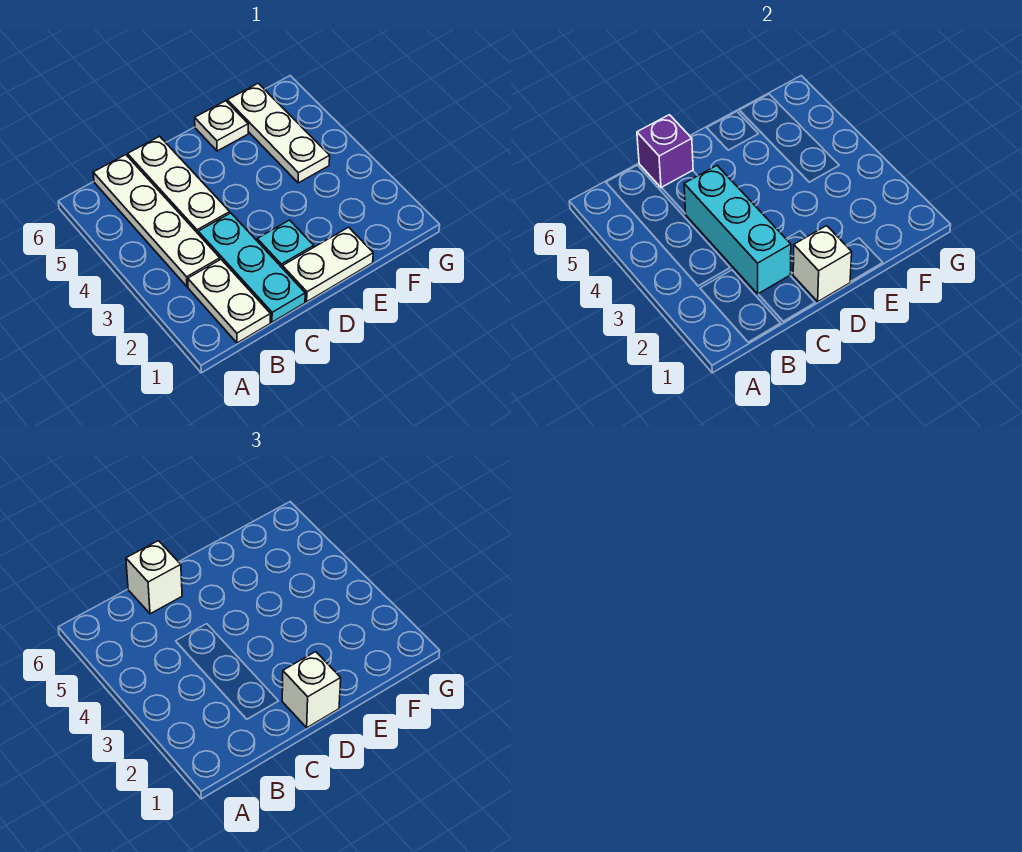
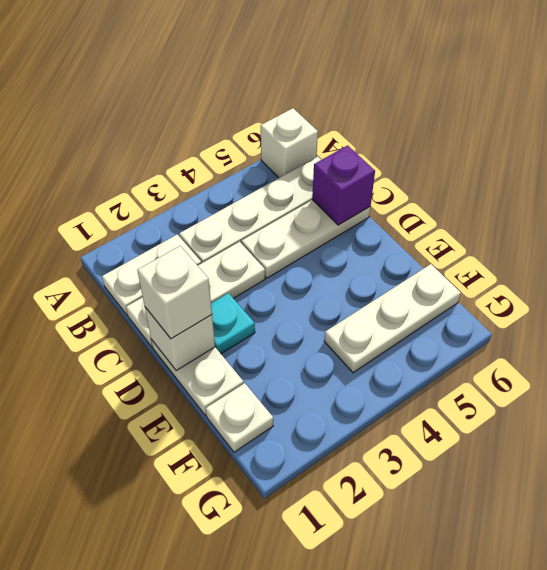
cyan 1x3 plate [198,213,305,322] -> white 1x3 plate [126,242,265,347]
cyan 1x3 brick [684,166,791,294] -> none
white 1x1 brick [126,541,182,614] -> white 1x1 brick moved to [261,108,318,178]
white 1x1 plate [195,101,248,151] -> white 1x1 plate moved to [206,383,273,452]

